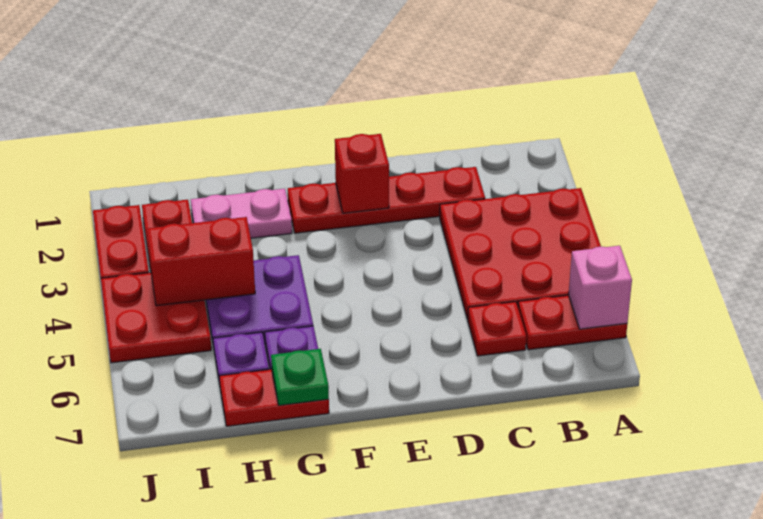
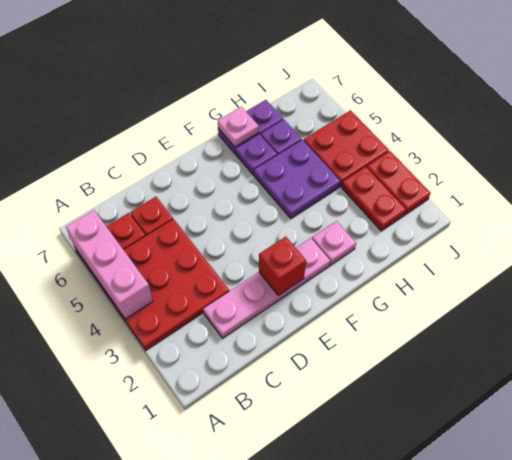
pink 1x1 brick [569,246,632,329] -> pink 1x3 brick [66,210,153,319]
red 1x4 plate [288,167,485,233] -> pink 1x4 plate [203,238,330,338]
pink 1x2 plate [191,189,292,238] -> pink 1x1 plate [312,221,356,265]
red 1x2 plate [219,369,329,426] -> purple 1x2 plate [218,100,283,154]
green 1x1 plate [271,349,329,405] -> pink 1x1 plate [218,107,259,147]
red 1x2 brick [147,217,255,306] -> none

